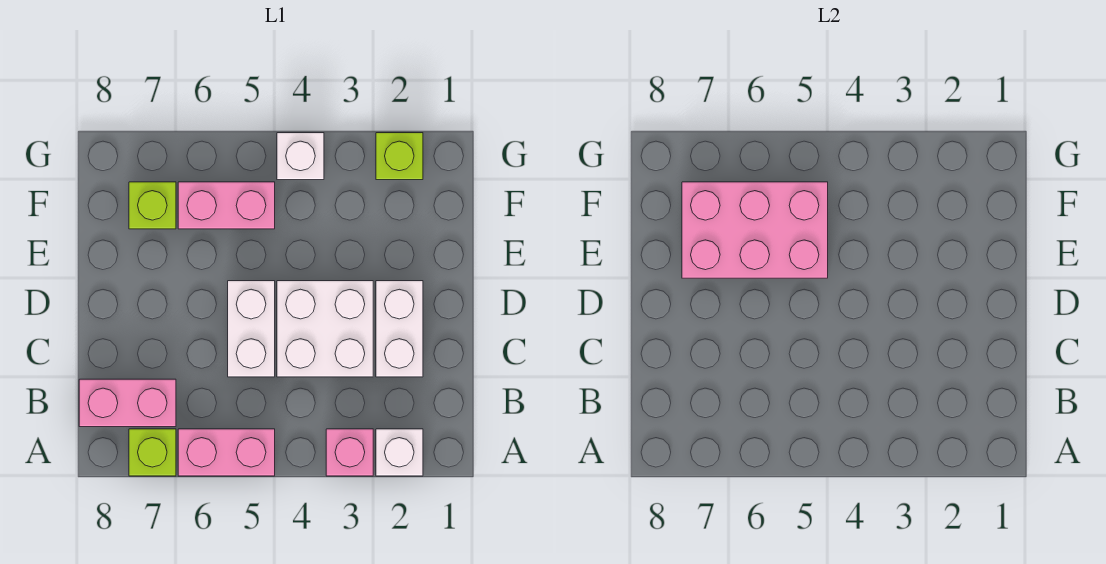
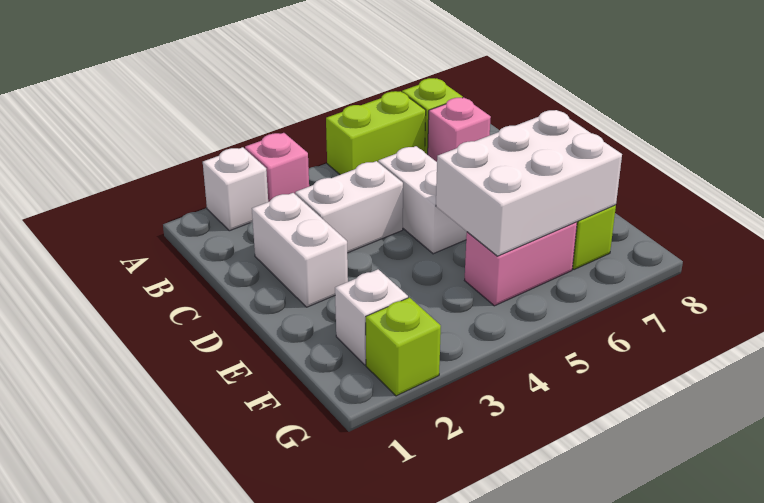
pink 1x2 brick [178,429,275,476] -> lime 1x2 brick [326,91,426,175]
pink 1x2 brick [79,379,176,427] -> pink 1x1 brick [428,97,491,162]
white 2x2 brick [277,281,373,377] -> white 1x2 brick [295,161,403,253]
pink 2x3 brick [682,182,828,278] -> white 2x3 brick [436,110,622,256]
white 1x1 brick [277,133,324,180] -> white 1x1 brick moved to [335,269,408,365]

